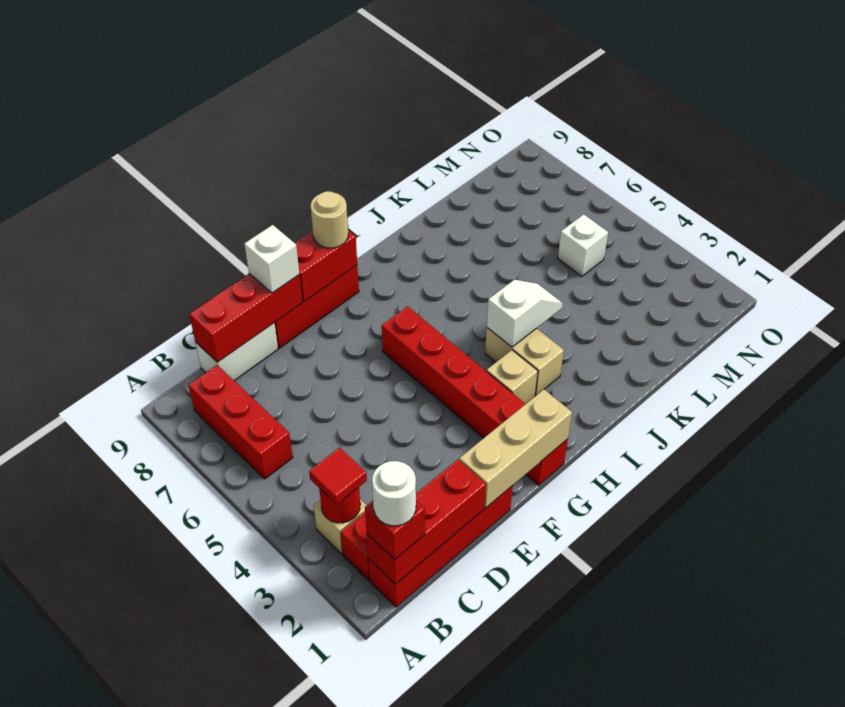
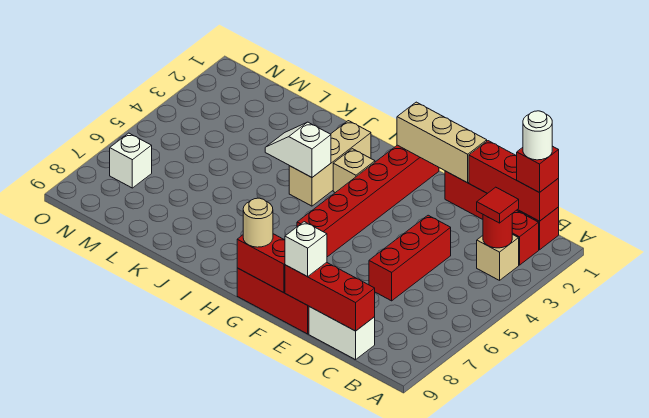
red 1x3 brick [188,365,293,479] -> red 1x3 brick moved to [369,215,451,301]
tan 1x2 brick [485,328,564,395] -> tan 1x3 brick [289,121,371,206]
white 1x1 brick [558,214,608,276] -> white 1x1 brick moved to [110,133,152,188]

